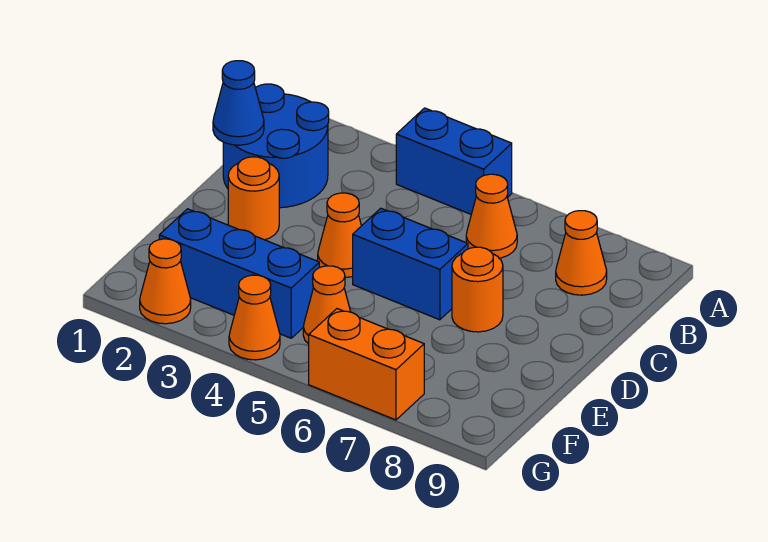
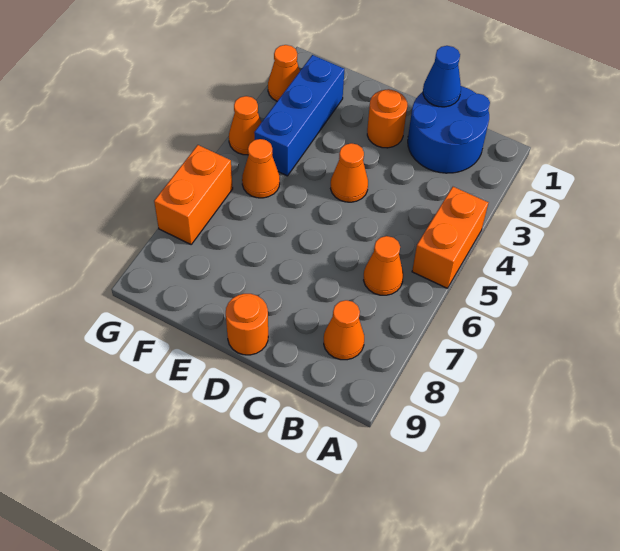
blue 1x2 brick [396,108,512,214] -> orange 1x2 brick [412,187,488,288]
blue 1x2 brick [353,208,468,320] -> none
orange 1x1 round brick [452,247,503,332] -> orange 1x1 round brick moved to [226,294,268,355]

